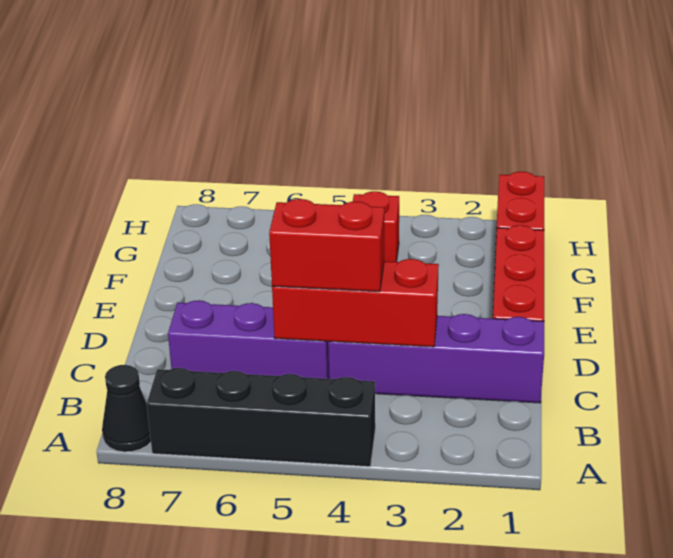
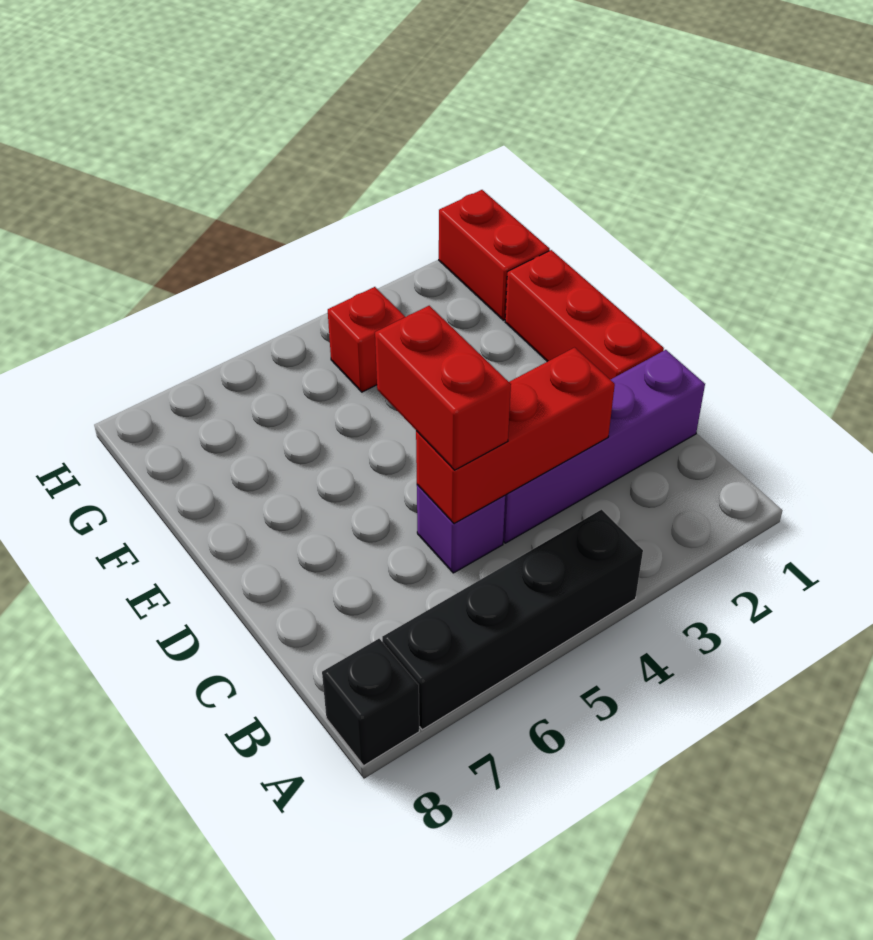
black 1x1 cone [102,365,151,452] -> black 1x1 brick [322,639,419,765]
red 1x2 brick [269,199,384,292] -> red 1x2 brick turned to [375,306,511,470]
purple 1x3 brick [168,300,329,379] -> purple 1x1 brick [417,485,505,573]

